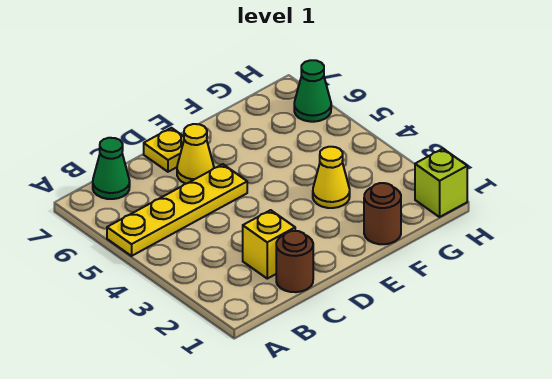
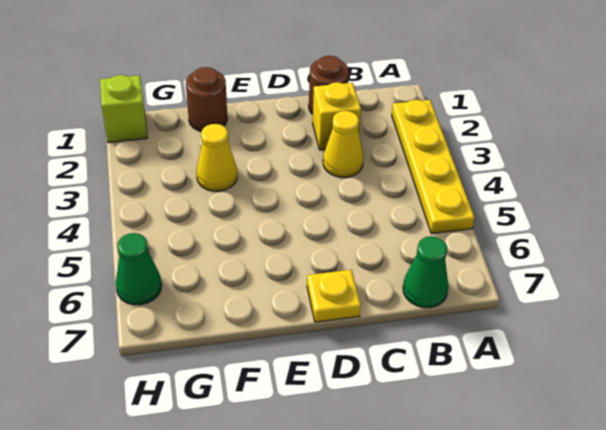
yellow 1x4 plate [107,164,247,256] -> yellow 1x4 plate turned to [392,100,475,234]
yellow 1x1 cone [177,124,214,184] -> yellow 1x1 cone moved to [323,111,363,177]

